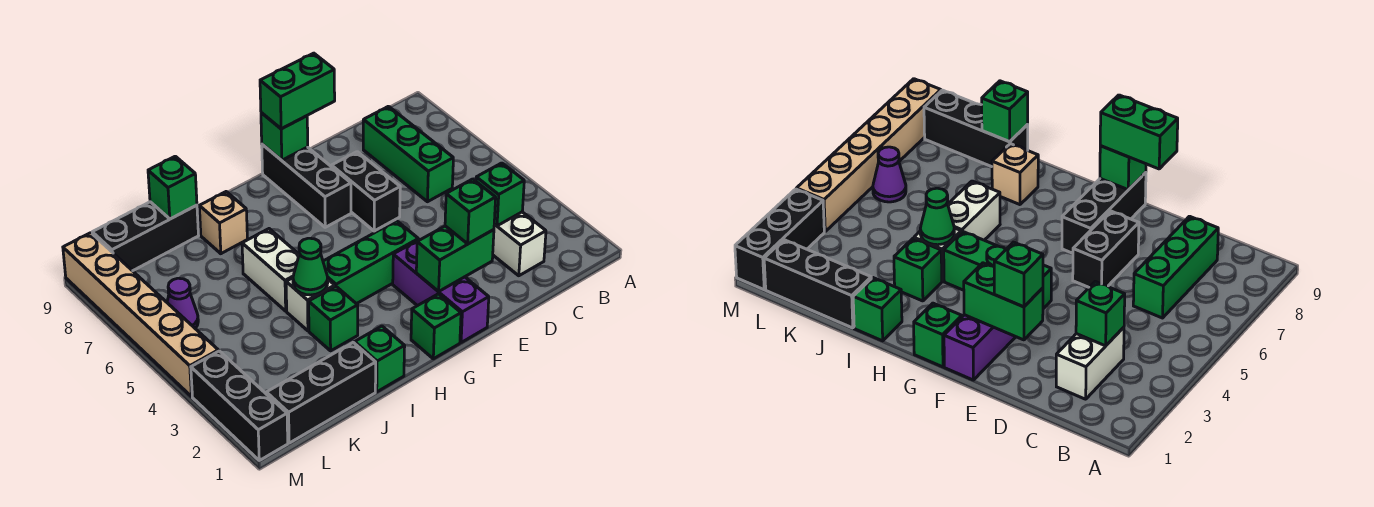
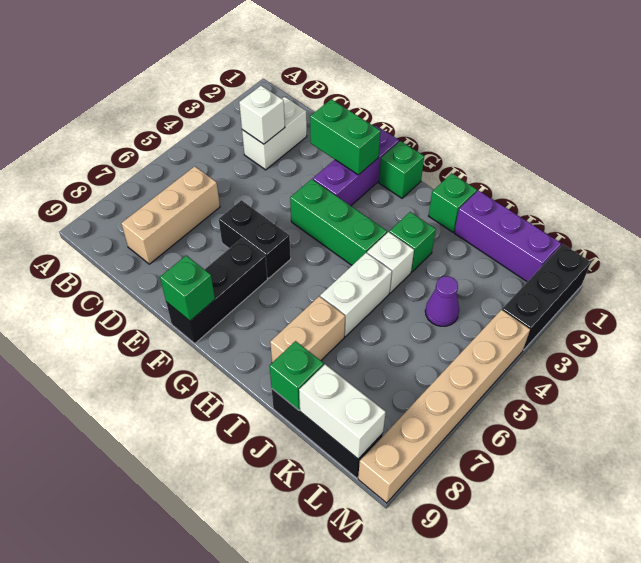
green 1x1 brick [476,163,524,226] -> white 1x1 brick [239,86,285,144]
green 1x3 brick [363,106,453,202] -> tan 1x3 brick [121,166,220,264]
green 1x1 brick [445,179,496,244] -> none
black 1x2 brick [332,152,400,231] -> black 1x2 brick turned to [219,200,291,278]
green 1x2 brick [260,53,335,129] -> none
green 1x1 cone [293,238,328,295] -> none
tan 1x1 brick [199,192,247,254] -> tan 1x2 brick [270,296,345,363]
black 1x3 brick [266,343,376,443] -> purple 1x3 brick [454,190,561,282]
none -> white 1x2 brick [299,364,386,459]
purple 1x1 cone [167,278,198,328] -> purple 1x1 cone moved to [425,276,459,326]

